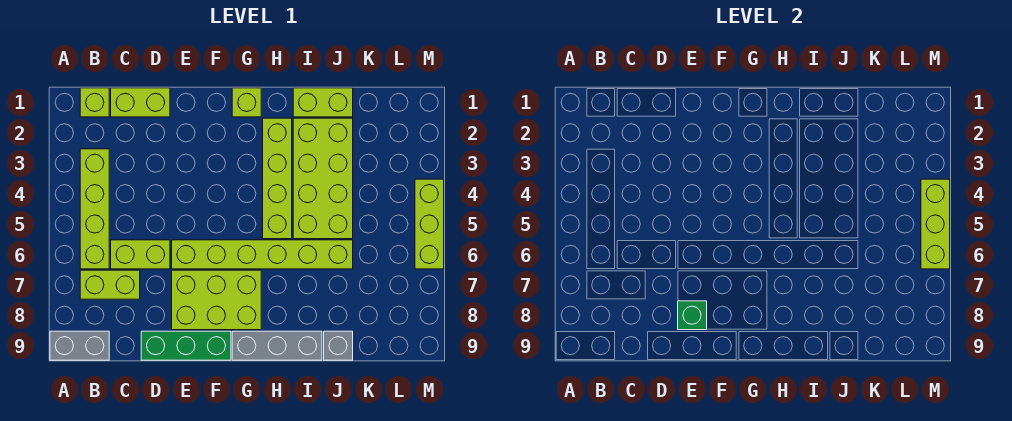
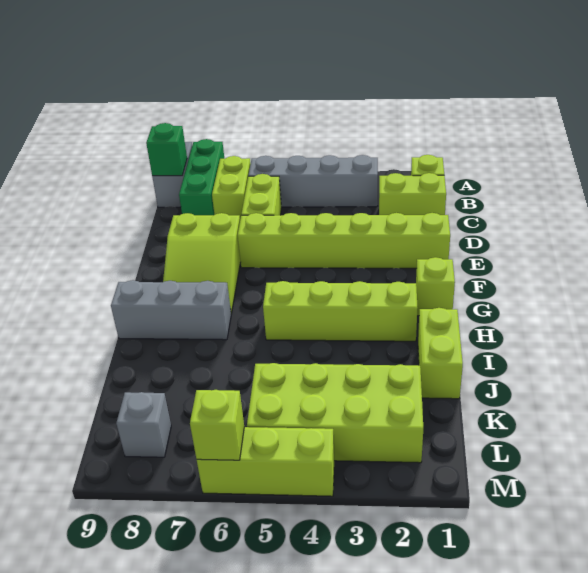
lime 1x4 brick [80,149,109,269] -> grey 1x4 brick [249,155,378,207]
lime 1x2 brick [111,88,170,117] -> lime 1x2 brick turned to [379,173,446,215]
green 1x3 brick [141,331,231,360] -> green 1x3 brick moved to [179,139,224,215]
lime 1x6 brick [172,240,353,269] -> lime 1x6 brick turned to [238,213,450,268]
lime 2x3 brick [172,270,261,330] -> lime 2x3 slope [163,213,241,314]
green 1x1 brick [678,301,707,330] -> green 1x1 brick moved to [146,123,187,176]
grey 1x3 brick [232,331,322,360] -> grey 1x3 brick turned to [111,280,231,340]
lime 2x4 brick [293,118,353,239] -> lime 2x4 brick moved to [247,363,423,463]
grey 1x1 brick [324,331,353,360] -> grey 1x1 brick moved to [116,392,171,457]
lime 1x3 brick [921,179,950,269] -> lime 1x1 brick [190,390,244,460]

